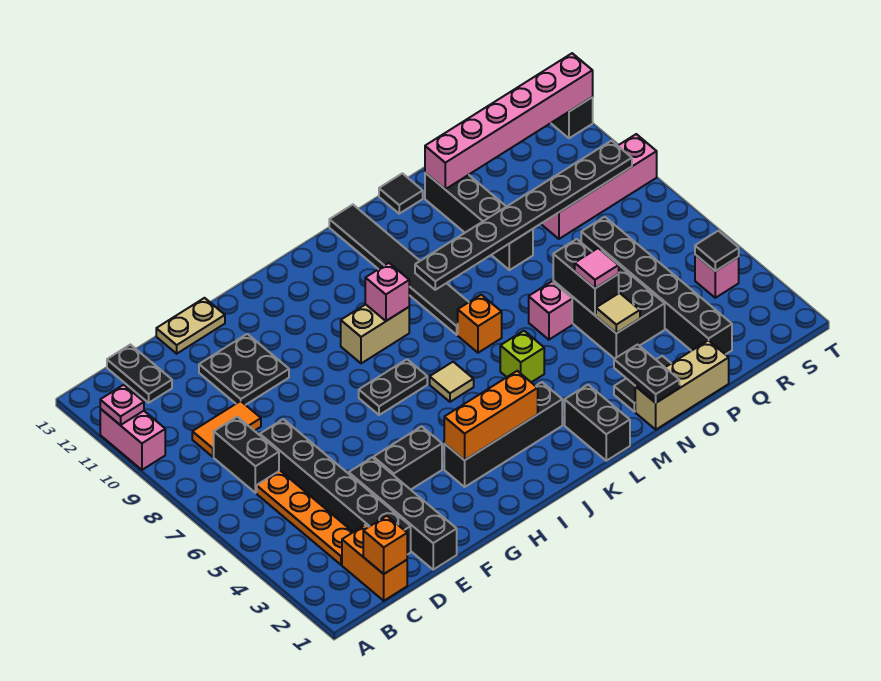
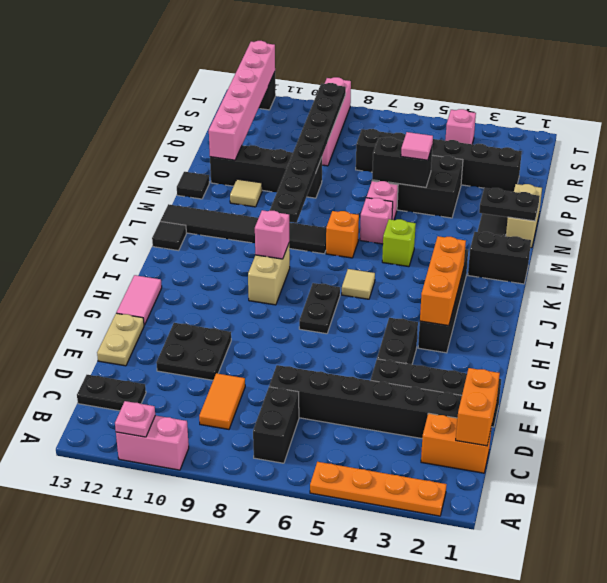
orange 1x1 brick [363,516,407,574] -> orange 1x2 brick [456,368,500,446]
orange 1x4 plate [257,471,353,565] -> orange 1x4 plate moved to [310,462,447,516]
black 1x2 brick [214,417,279,493] -> black 1x2 brick turned to [253,387,299,463]
none -> pink 1x2 tile [116,275,162,325]
none -> pink 1x1 brick [360,198,393,244]
tan 1x3 brick [635,340,729,430] -> tan 1x2 brick [506,184,542,248]
tan 1x1 tile [596,293,640,333] -> tan 1x1 tile moved to [230,179,262,207]
black 1x1 tile [695,231,739,271] -> black 1x1 tile moved to [152,221,186,251]

